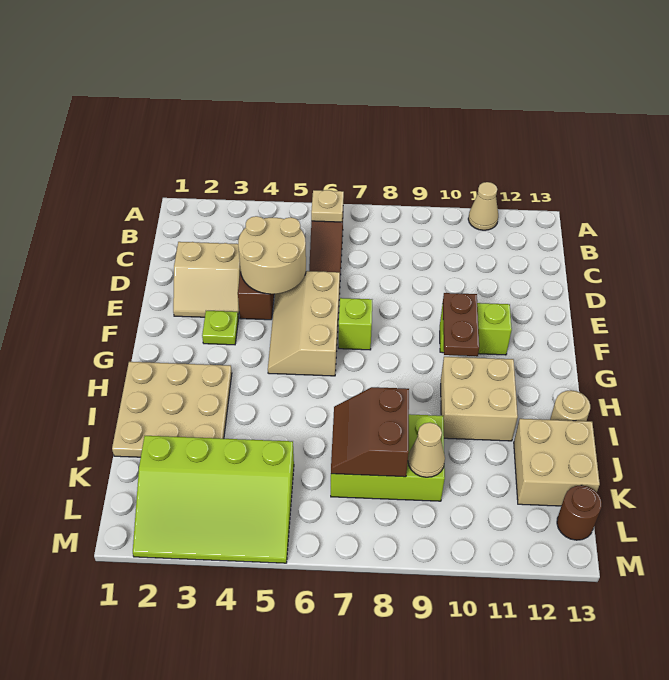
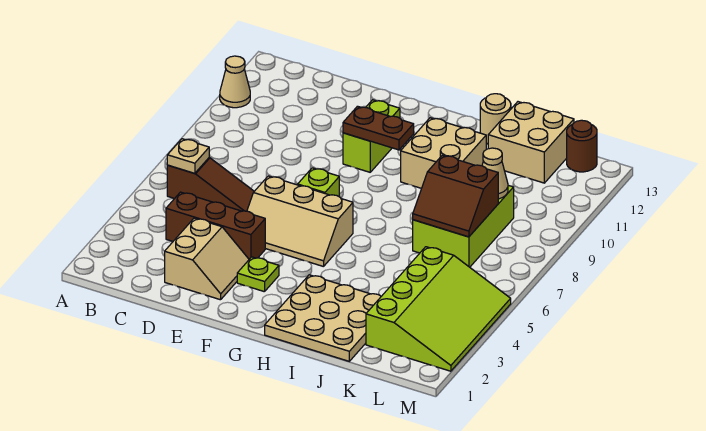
tan 2x2 round brick [238,216,306,294] -> none

